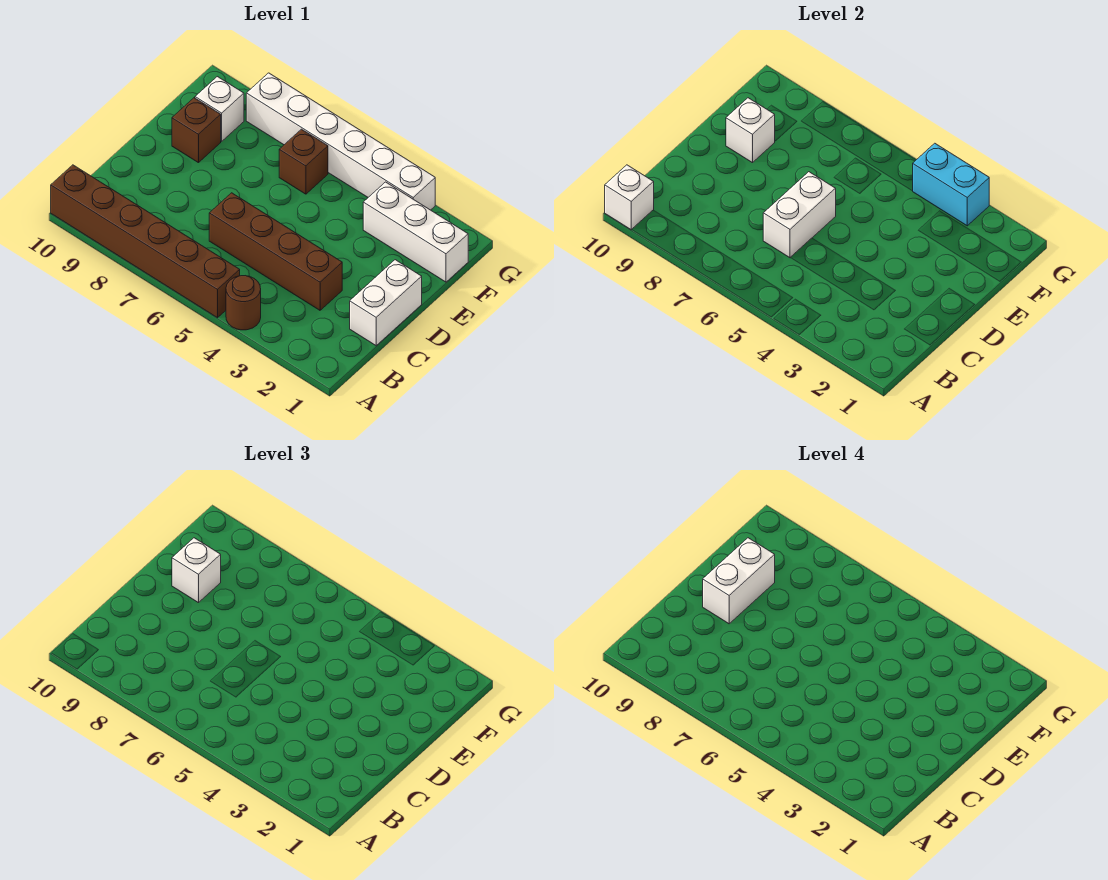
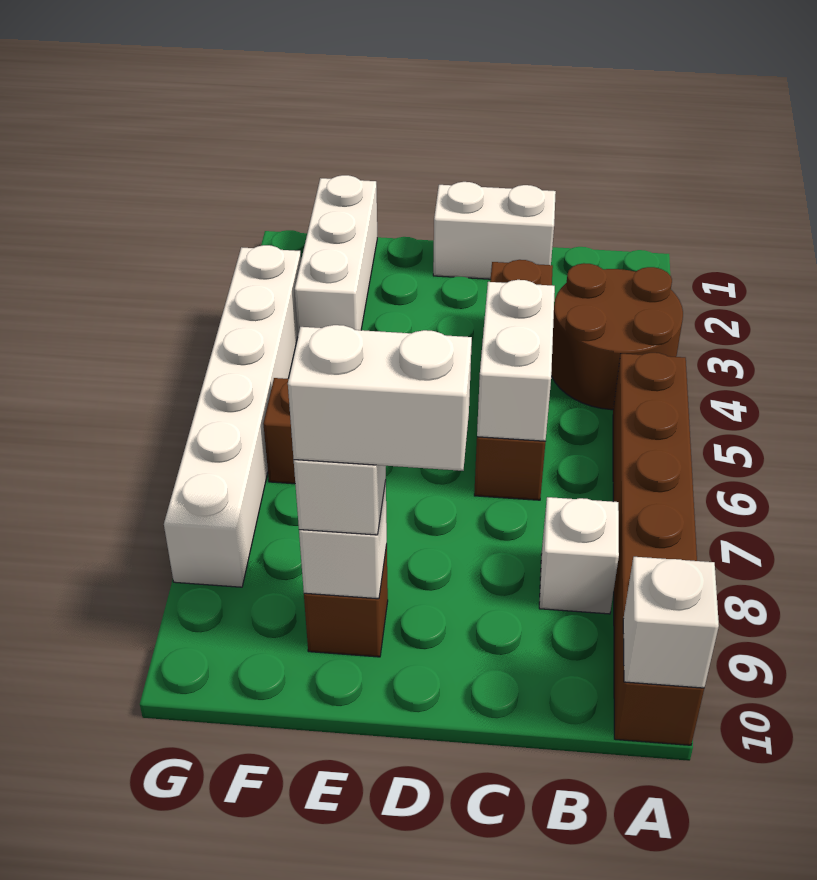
brown 1x1 round brick [226,276,261,330] -> brown 2x2 round brick [551,263,683,410]
white 1x2 brick [763,172,836,258] -> white 1x2 brick turned to [477,280,555,441]
white 1x1 brick [195,77,244,141] -> white 1x1 brick moved to [539,497,619,614]
cyan 1x2 brick [913,143,989,226] -> none

